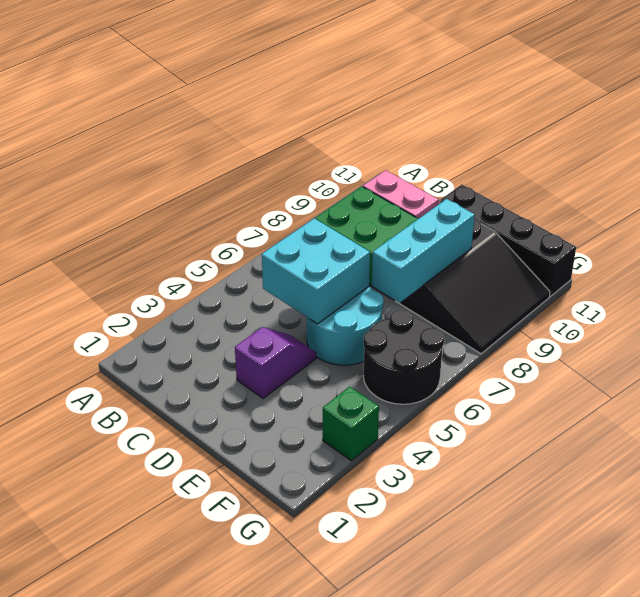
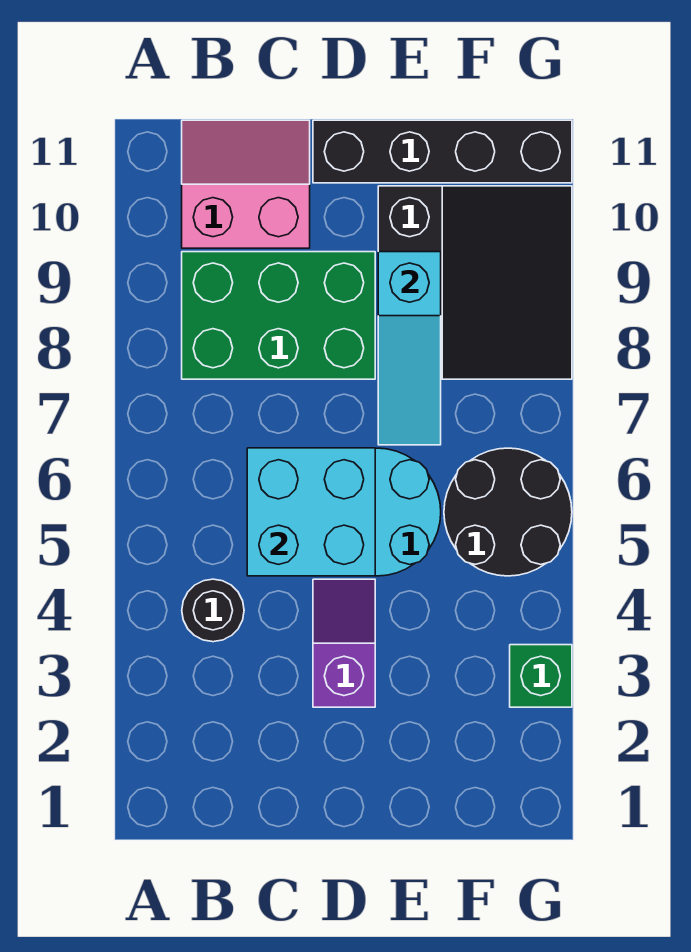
none -> black 1x1 round brick [182,579,244,642]
cyan 1x3 brick [372,199,475,303] -> cyan 1x3 slope [378,252,441,445]

